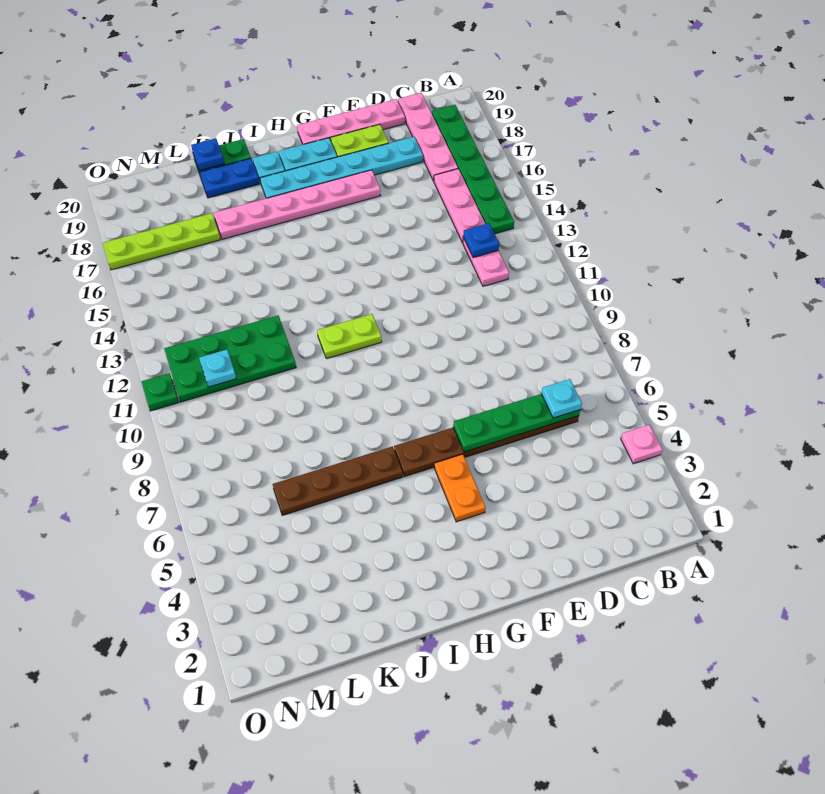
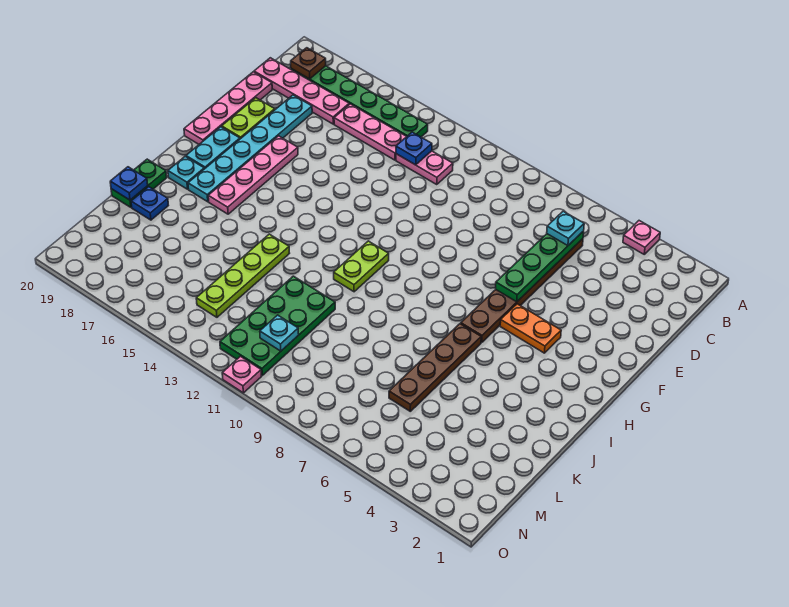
none -> brown 1x1 plate [291,48,326,79]
pink 1x6 plate [214,170,381,239] -> pink 1x4 plate [208,136,298,214]
blue 1x2 plate [200,158,259,198] -> blue 1x1 plate [131,187,168,220]
lime 1x4 plate [103,213,220,270] -> lime 1x4 plate moved to [196,234,290,317]
green 1x1 plate [141,373,179,411] -> pink 1x1 plate [222,356,262,393]

